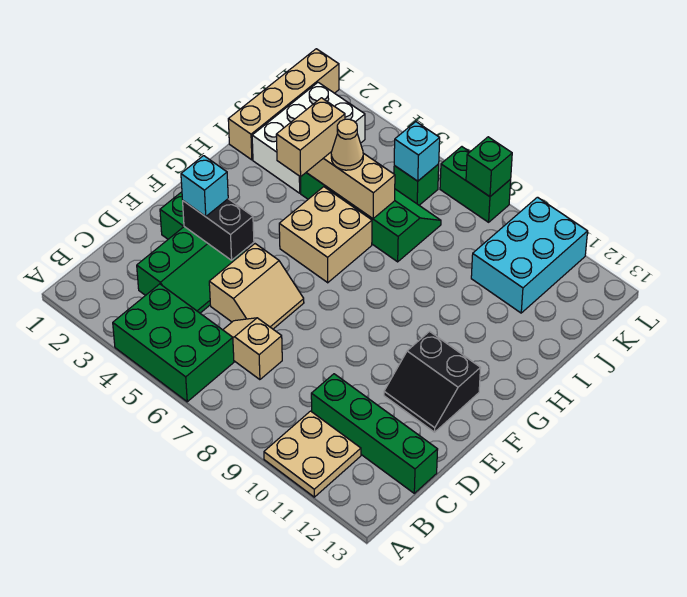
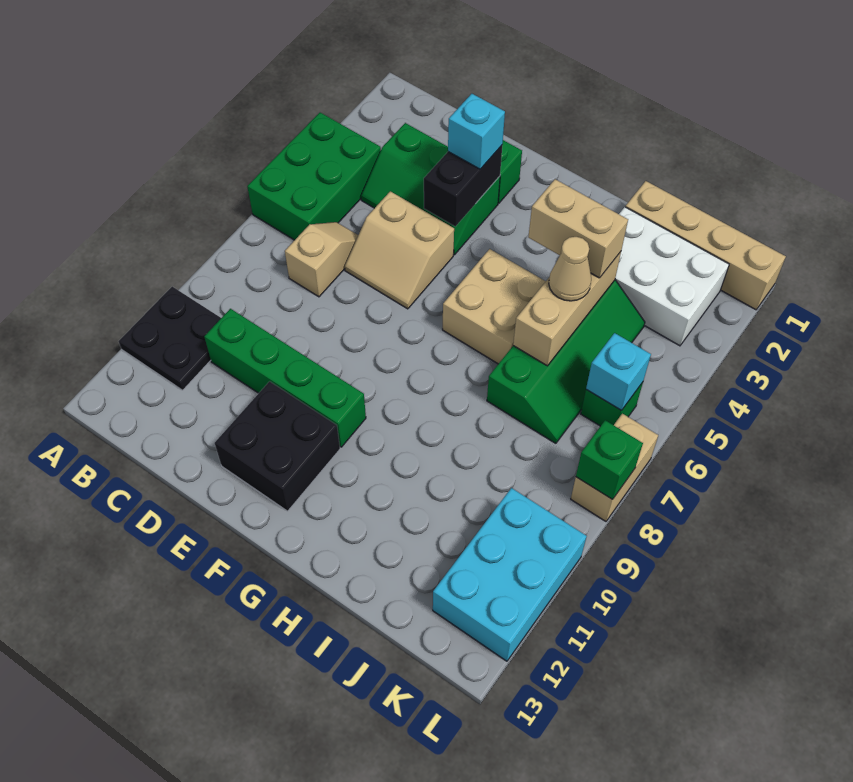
tan 2x2 plate [264,411,361,497] -> black 2x2 plate [119,287,221,390]
green 1x4 brick [311,374,438,493] -> green 1x4 brick turned to [204,309,366,447]
black 2x2 slope [384,331,480,432] -> black 2x2 brick [215,381,340,511]
cyan 2x3 brick [471,197,588,313] -> cyan 2x3 brick turned to [433,488,587,661]
green 1x2 brick [440,147,511,222] -> tan 1x2 brick [571,414,658,521]

